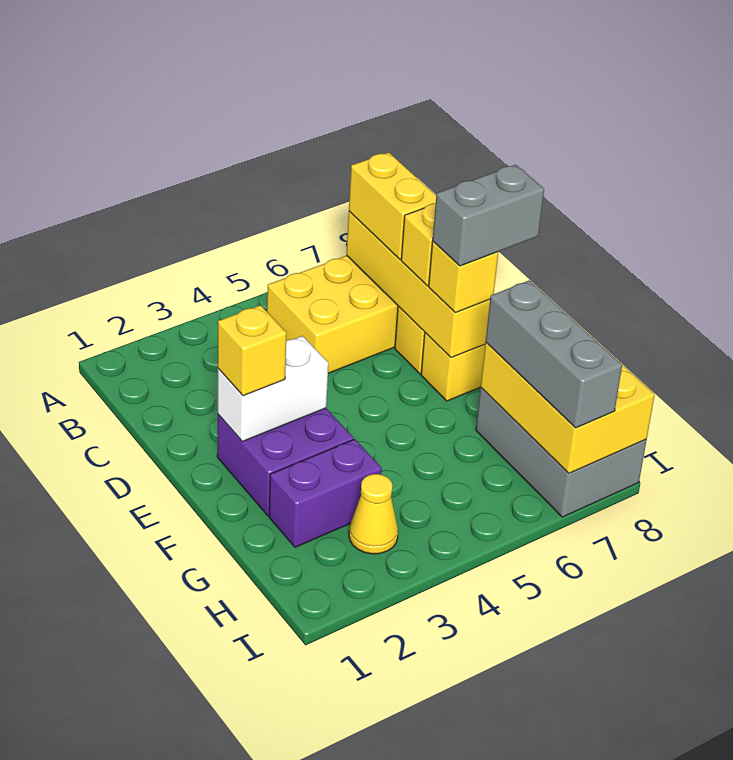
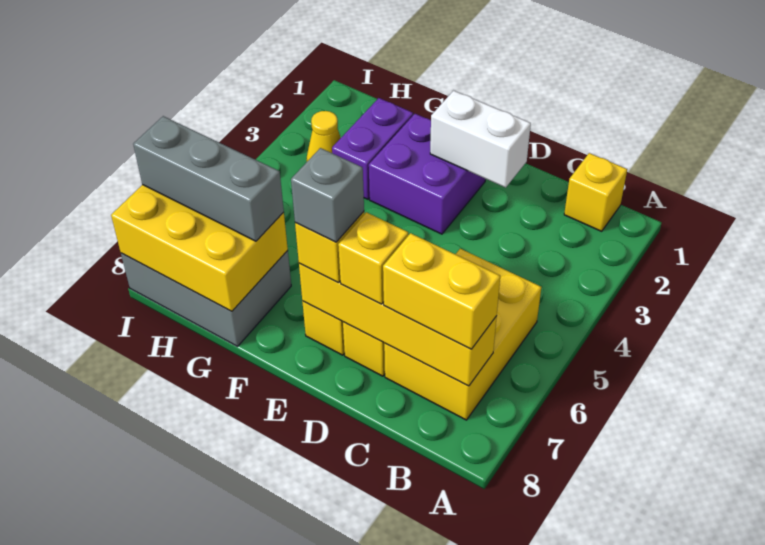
white 1x2 brick [218,336,328,441] -> white 1x2 brick turned to [430,91,531,188]
yellow 1x1 brick [218,305,287,396] -> yellow 1x1 brick moved to [564,153,627,231]
grey 1x2 brick [433,165,544,266] -> grey 1x1 brick [291,148,364,242]

